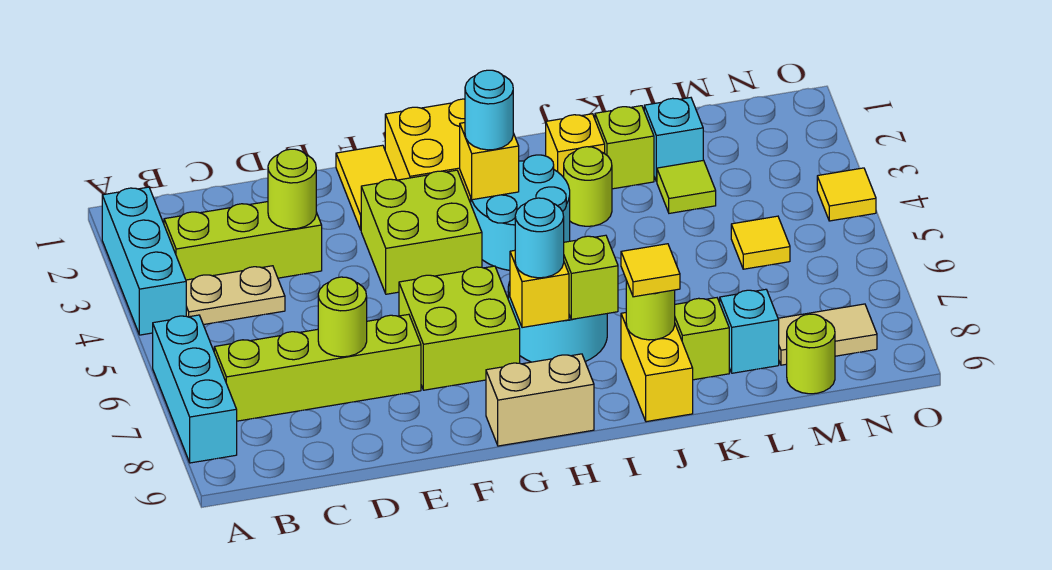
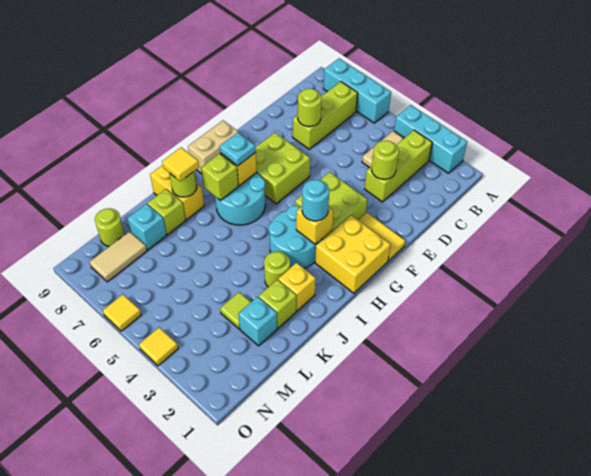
lime 1x4 brick [214,314,421,421] -> lime 1x3 brick [293,82,358,149]
cyan 1x1 round brick [515,198,564,278] -> cyan 1x1 plate [220,132,256,166]
yellow 1x1 tile [731,216,790,269] -> yellow 1x1 tile moved to [103,294,141,331]

